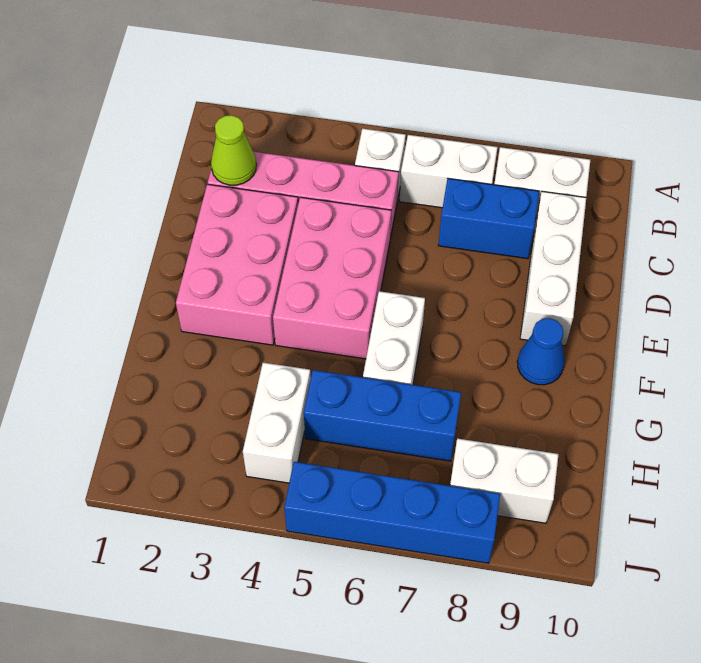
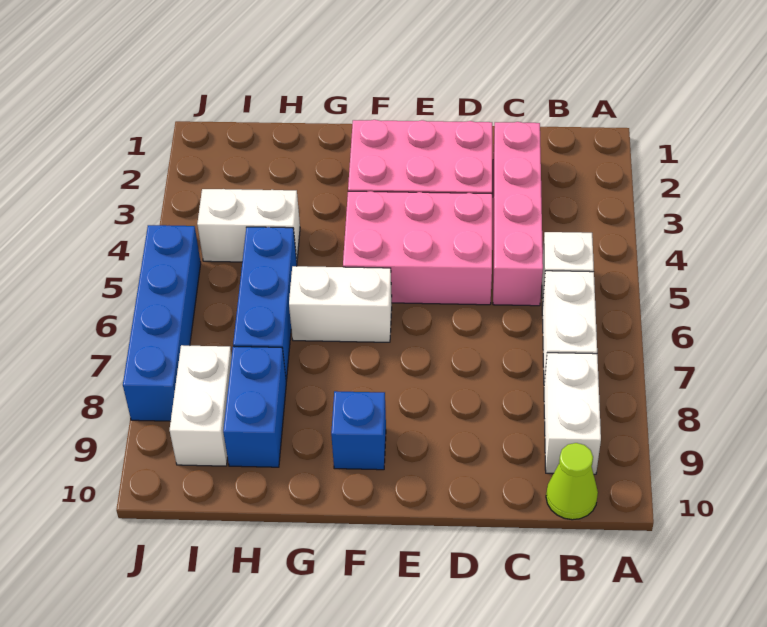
lime 1x1 cone [211,115,256,185] -> lime 1x1 cone moved to [546,443,598,520]
blue 1x2 brick [438,179,539,259] -> blue 1x2 brick moved to [223,346,286,467]
white 1x3 brick [520,191,586,346] -> none
blue 1x1 cone [517,318,565,385] -> blue 1x1 brick [331,391,386,470]

